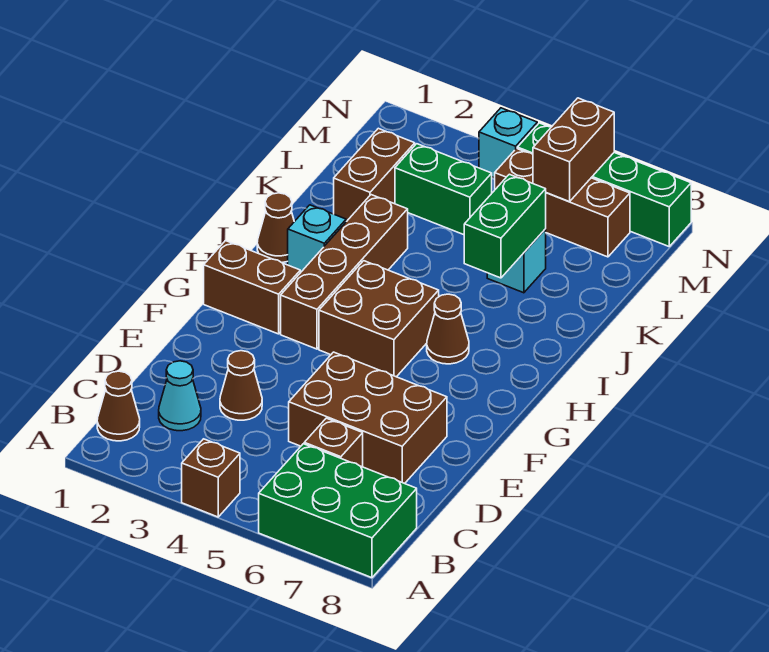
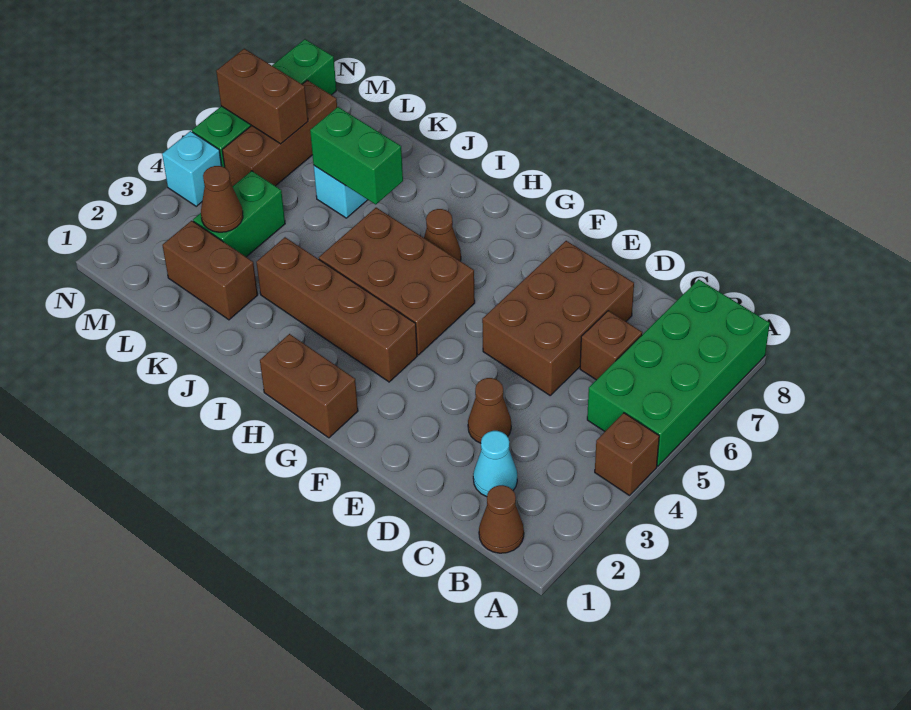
green 2x3 brick [259,444,417,578] -> green 2x4 brick [587,279,770,466]
brown 1x2 brick [204,241,300,334] -> brown 1x2 brick turned to [260,334,358,438]
brown 2x2 brick [319,261,439,377] -> brown 2x3 brick [319,208,475,355]
brown 1x1 cone [257,193,294,263] -> brown 1x1 cone moved to [201,166,243,232]
cyan 1x1 brick [288,205,346,273] -> none

